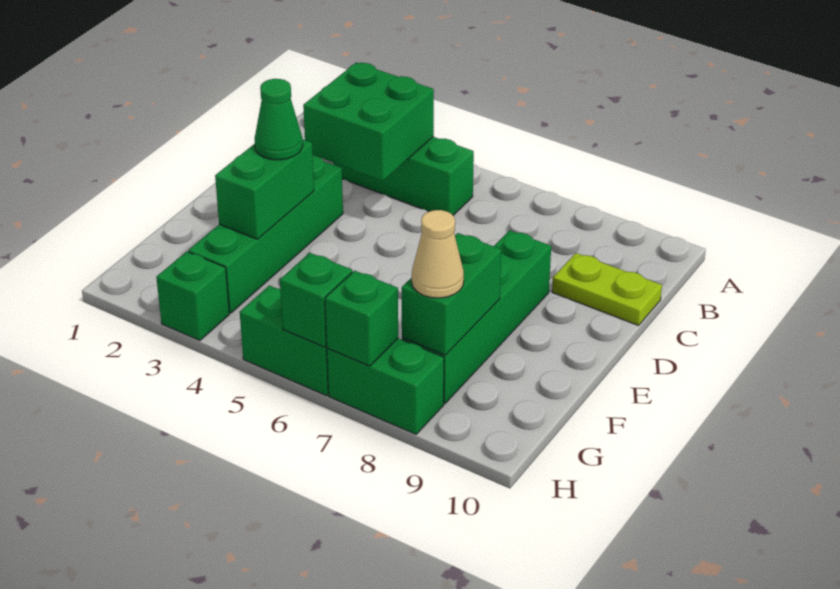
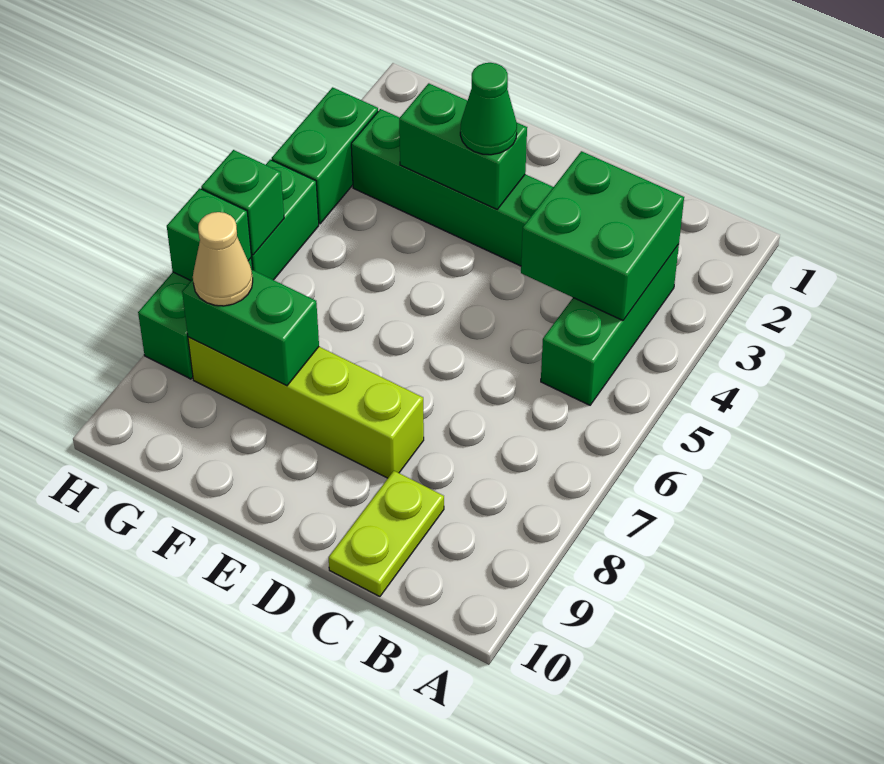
green 1x4 brick [402,230,551,404] -> lime 1x4 brick [188,337,424,478]
green 1x1 brick [156,252,229,341] -> green 1x2 brick [272,87,378,224]

